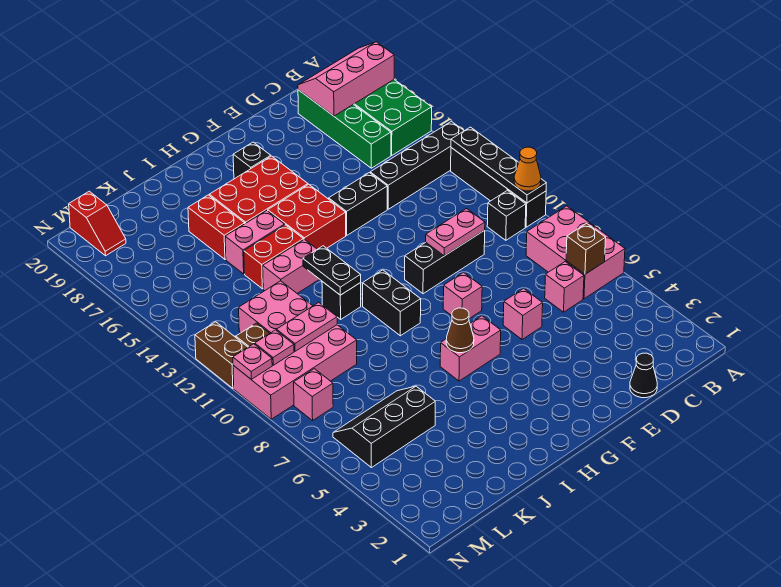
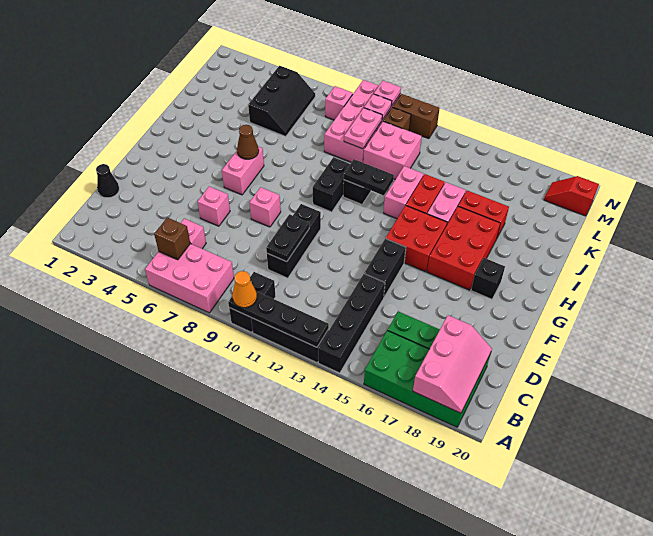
pink 1x2 plate [426,209,485,256] -> black 1x2 plate [266,214,309,262]
black 1x2 brick [363,270,421,336] -> black 1x2 brick turned to [313,157,350,212]

